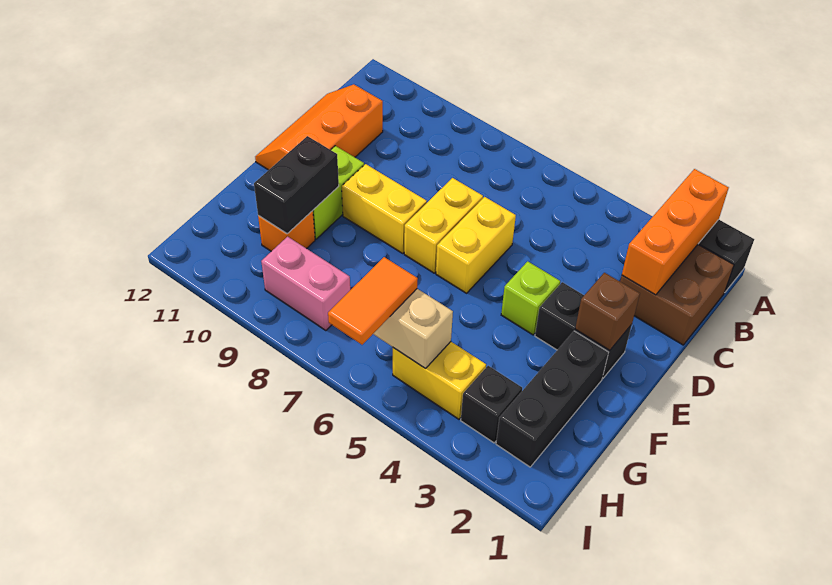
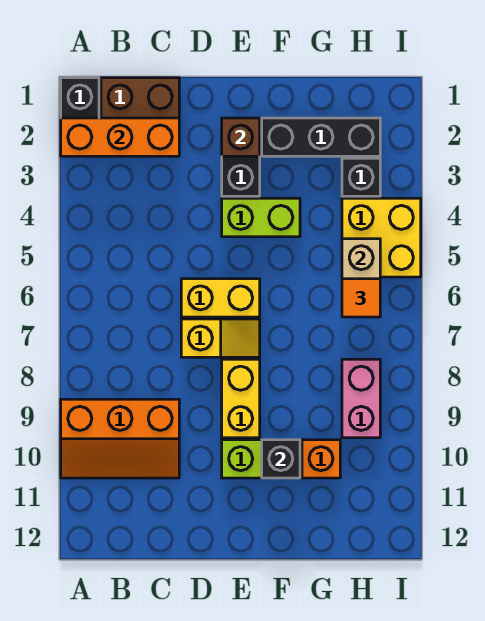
orange 2x3 slope [255,85,383,170] -> orange 2x3 slope moved to [61,399,179,478]
yellow 1x2 brick [404,178,483,273] -> yellow 1x2 slope [181,319,260,357]
lime 1x1 brick [501,261,560,335] -> lime 1x2 brick [222,198,300,237]
black 1x2 brick [254,136,339,234] -> black 1x1 brick [262,440,300,478]
yellow 1x2 brick [393,342,486,419] -> yellow 2x2 brick [342,198,421,277]
orange 1x2 tile [328,257,418,345] -> orange 1x1 tile [342,279,380,317]

